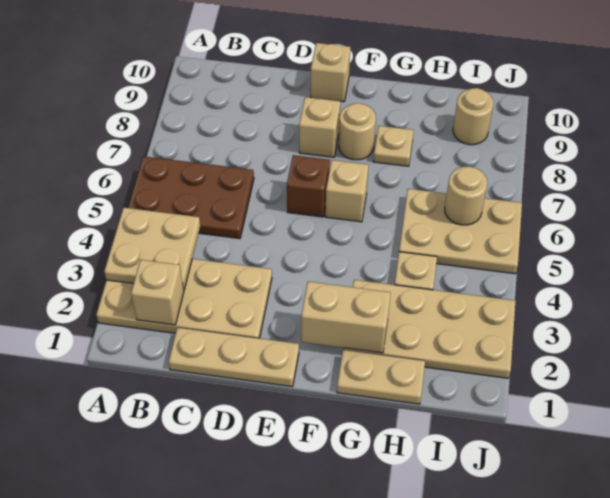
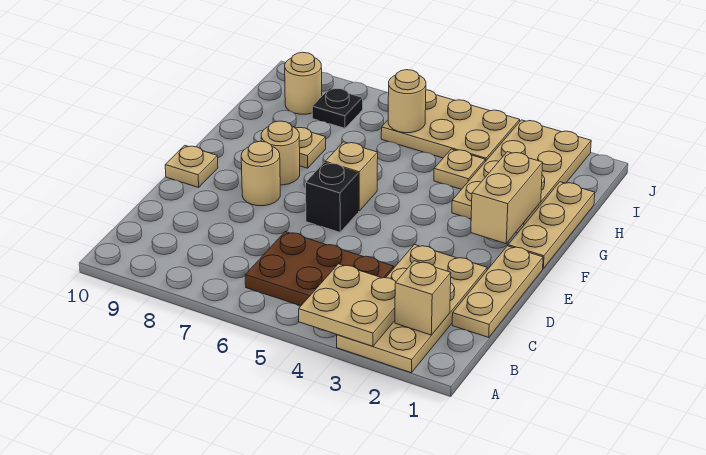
brown 2x3 plate [128,156,254,239] -> brown 2x3 plate turned to [245,232,393,306]
brown 1x1 brick [287,155,330,217] -> black 1x1 brick [306,162,359,232]
tan 1x1 brick [299,97,340,157] -> tan 1x1 round brick [241,141,280,206]
tan 1x1 brick [311,43,350,102] -> tan 1x1 plate [165,146,218,187]
tan 1x2 plate [337,350,425,404] -> tan 1x3 plate [508,182,595,268]
tan 2x3 plate [399,189,522,274] -> tan 2x3 plate turned to [381,90,520,162]
none -> black 1x1 plate [312,88,363,128]

